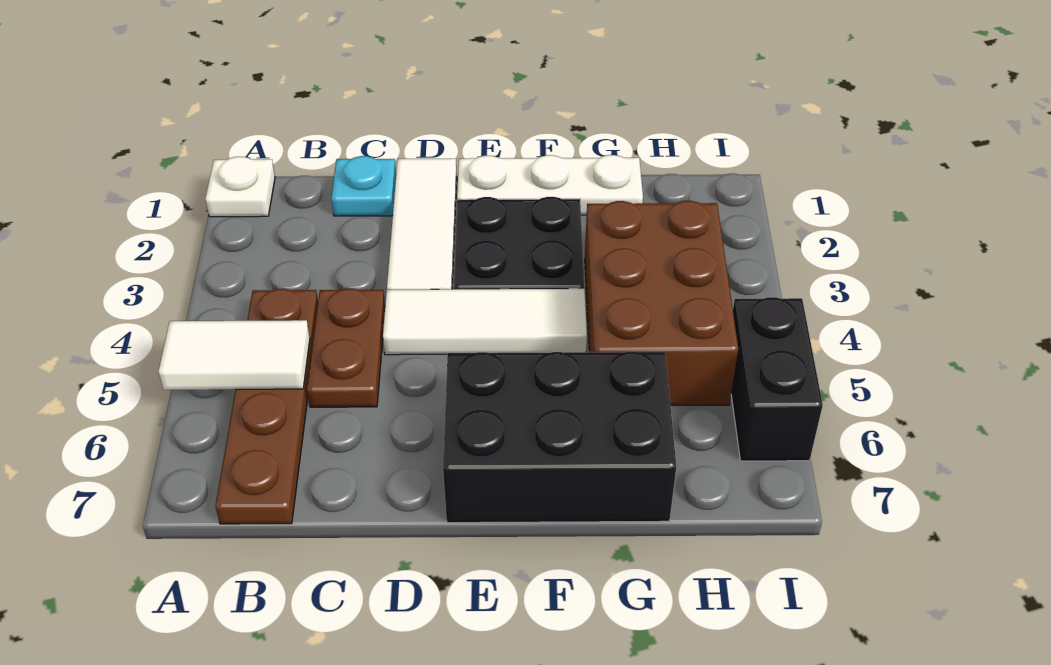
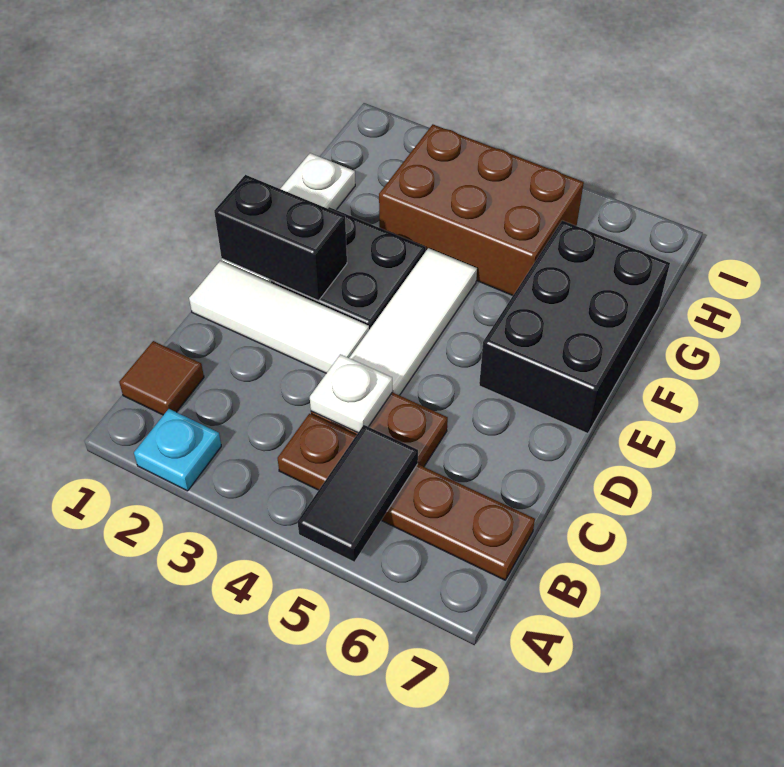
white 1x1 plate [205,157,275,217] -> white 1x1 plate moved to [310,354,392,433]
white 1x2 tile [158,320,310,390] -> black 1x2 tile [298,425,418,562]
none -> brown 1x1 tile [119,341,204,415]
cyan 1x1 plate [331,156,396,216] -> cyan 1x1 plate moved to [134,409,221,491]
black 1x2 brick [731,297,823,461] -> black 1x2 brick moved to [214,175,347,301]

